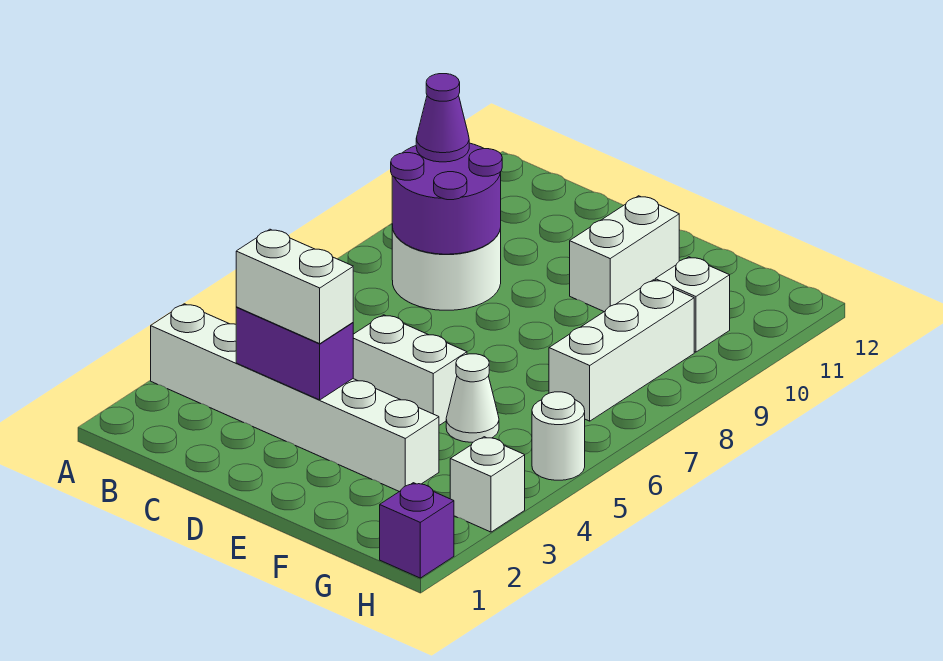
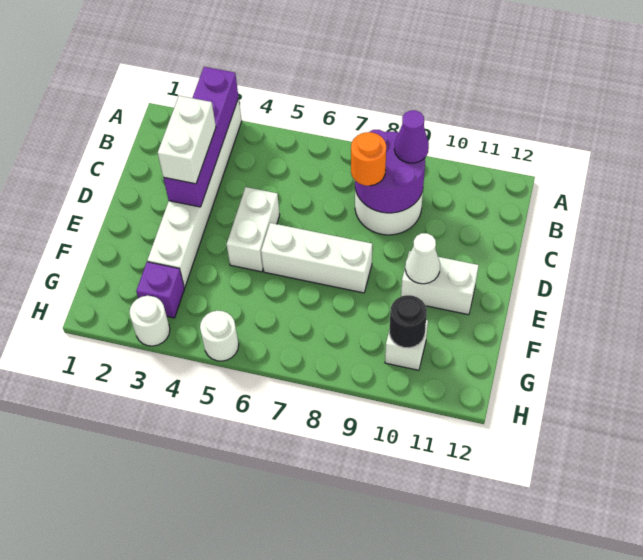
purple 1x2 brick [236,307,353,400] -> purple 1x4 brick [163,67,239,207]
none -> orange 1x1 round brick [351,132,386,186]
white 1x1 cone [446,354,499,442] -> white 1x1 cone moved to [405,233,440,284]
white 1x3 brick [549,280,694,421] -> white 1x3 brick moved to [261,223,372,293]
none -> black 1x1 round brick [389,295,427,348]
purple 1x1 brick [380,483,454,578] -> purple 1x1 brick moved to [136,262,184,318]
white 1x1 brick [450,437,525,532] -> white 1x1 round brick [129,296,170,346]

